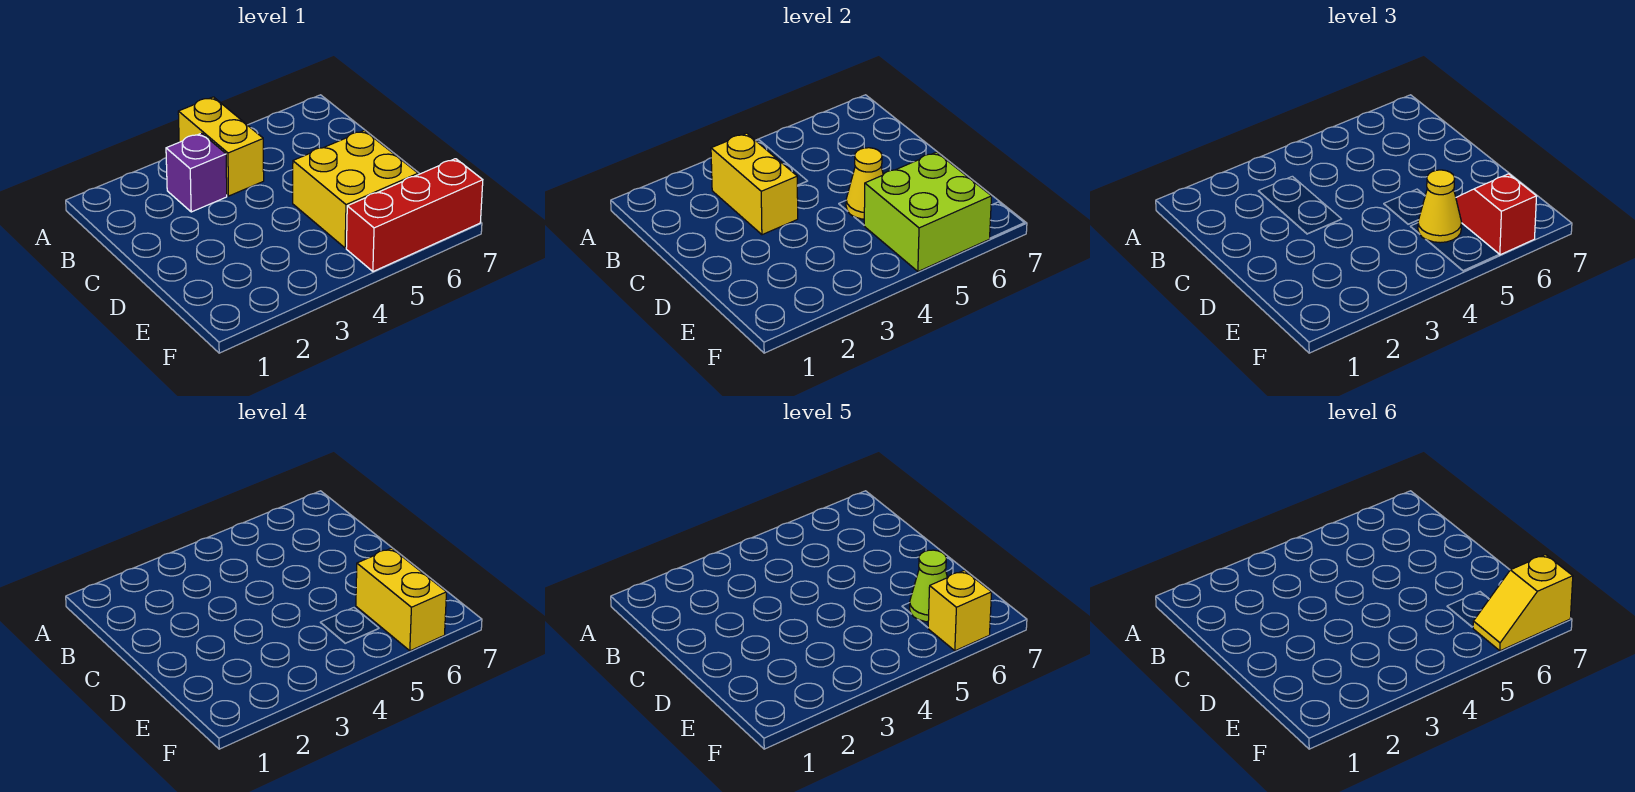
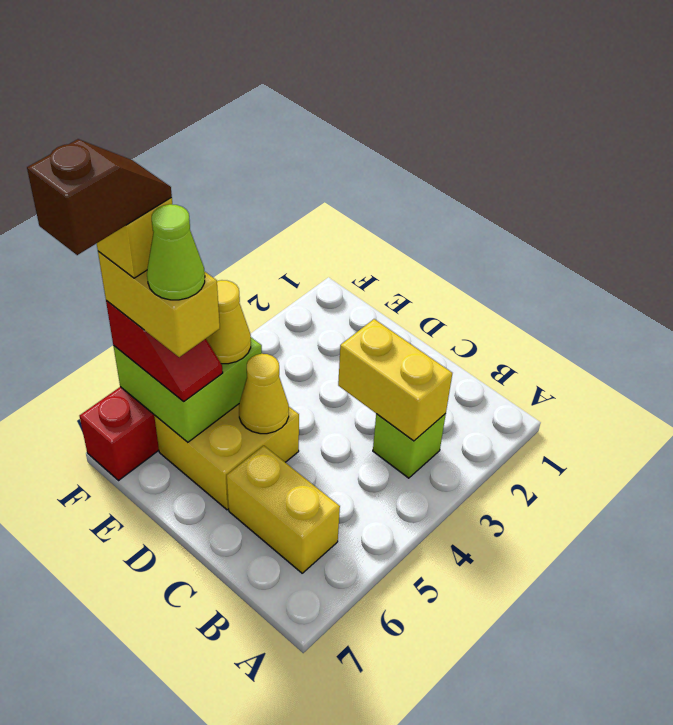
yellow 1x2 brick [178,97,264,196] -> yellow 1x2 brick moved to [227,446,340,573]
purple 1x1 brick [166,133,227,212] -> lime 1x1 brick [373,414,446,478]
yellow 1x2 slope [1473,555,1573,651] -> brown 1x2 slope [27,139,172,255]

